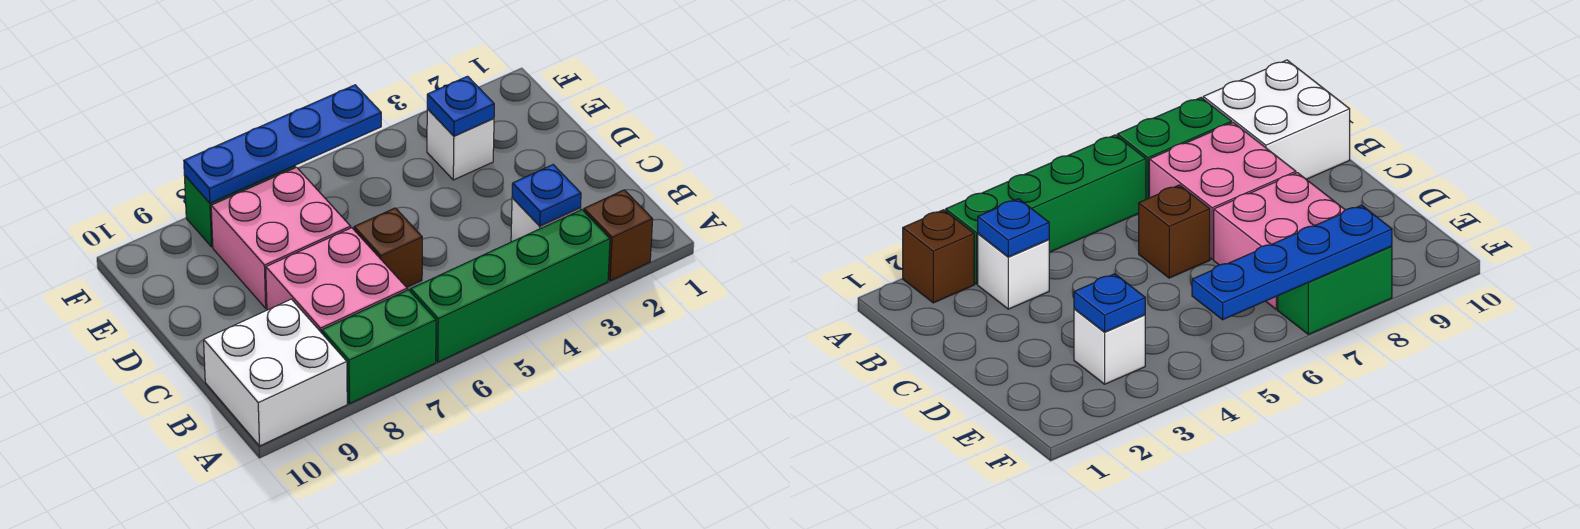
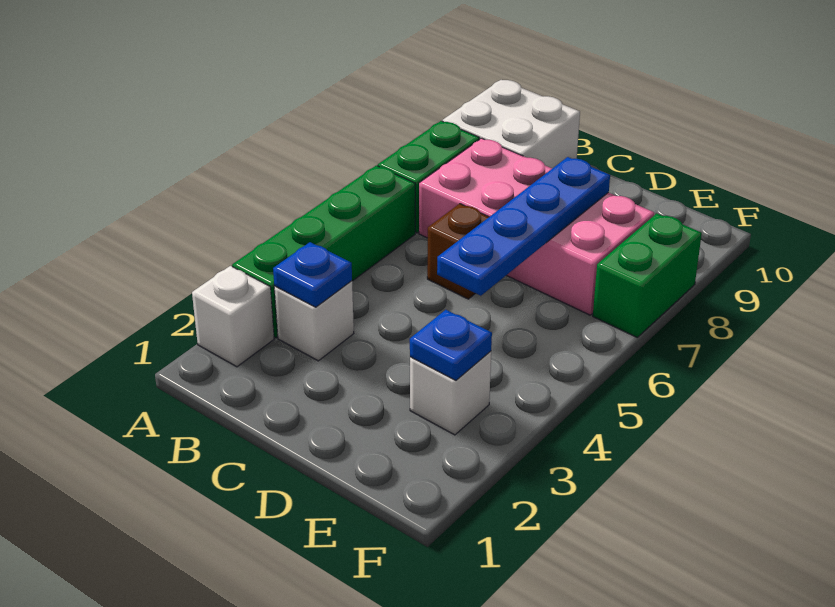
brown 1x1 brick [584,190,653,281] -> white 1x1 brick [192,266,274,367]
blue 1x4 plate [184,85,381,203] -> blue 1x4 plate moved to [437,157,610,296]

